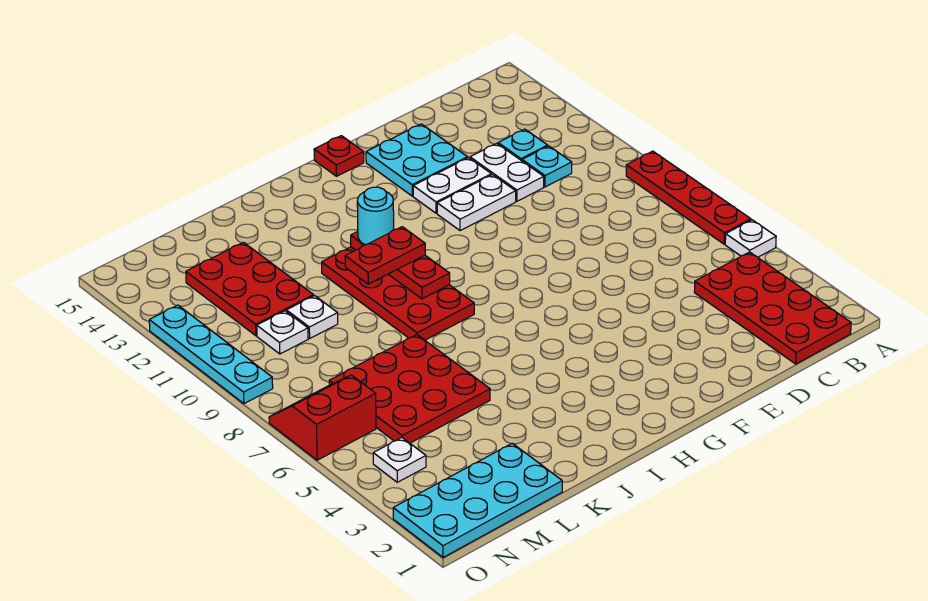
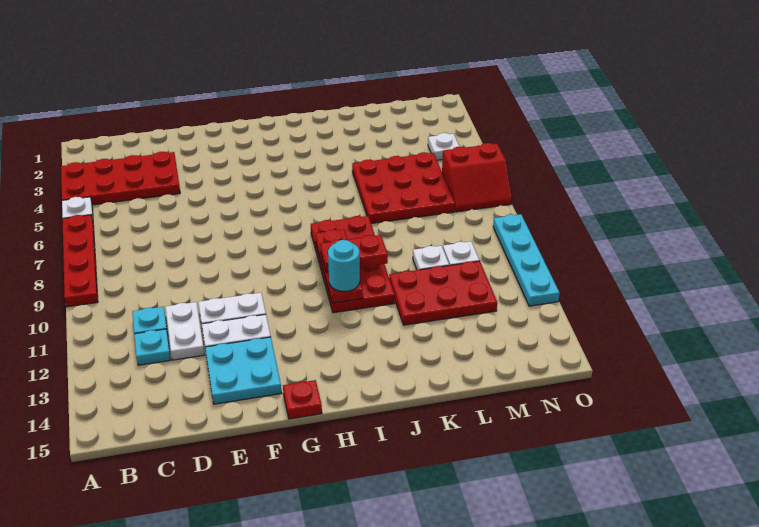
red 2x4 plate [694,252,851,364] -> red 2x4 plate turned to [61,152,180,205]
cyan 2x4 plate [393,443,562,557] -> none
red 2x3 plate [186,242,314,336] -> red 2x3 plate turned to [389,261,497,325]

